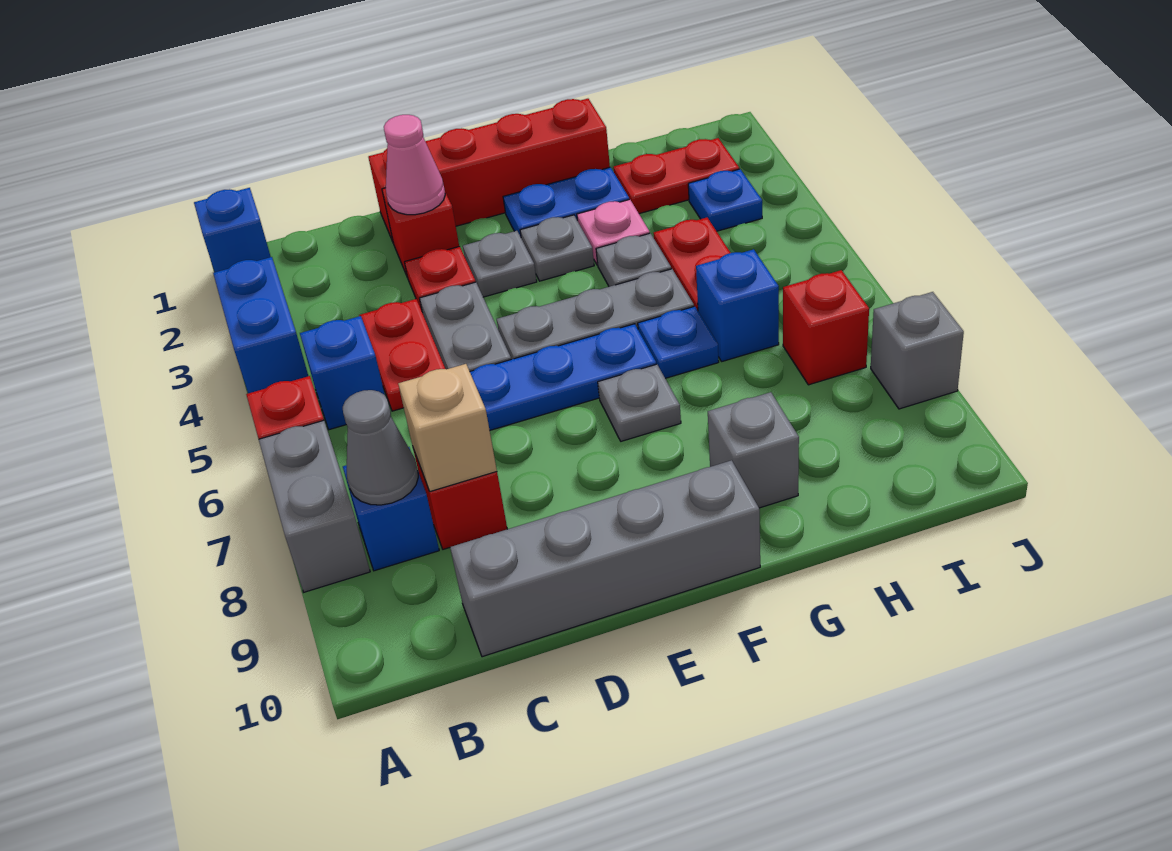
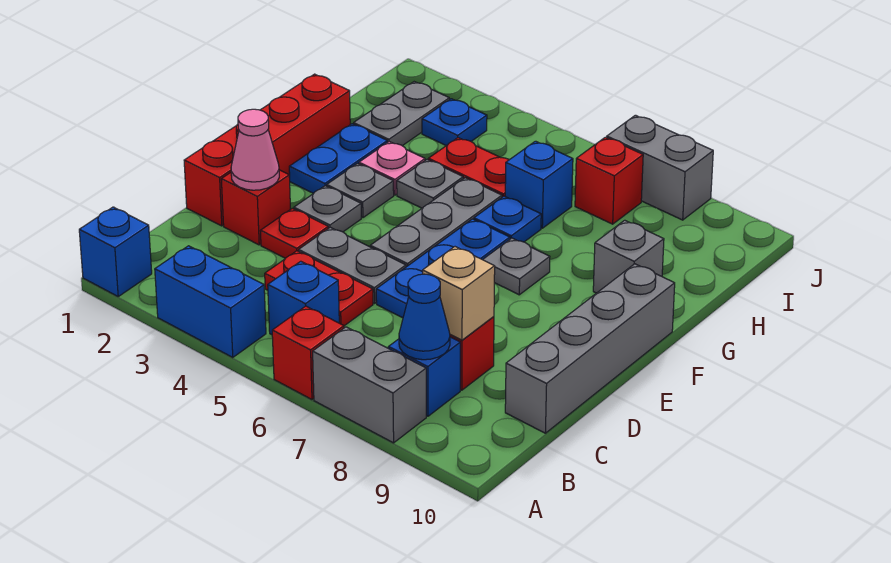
grey 1x1 cone [343,390,418,505] -> blue 1x1 cone [399,274,450,360]
red 1x2 plate [613,138,739,214] -> grey 1x2 plate [354,82,449,146]
grey 1x1 brick [871,292,964,409] -> grey 1x2 brick [607,115,713,220]

